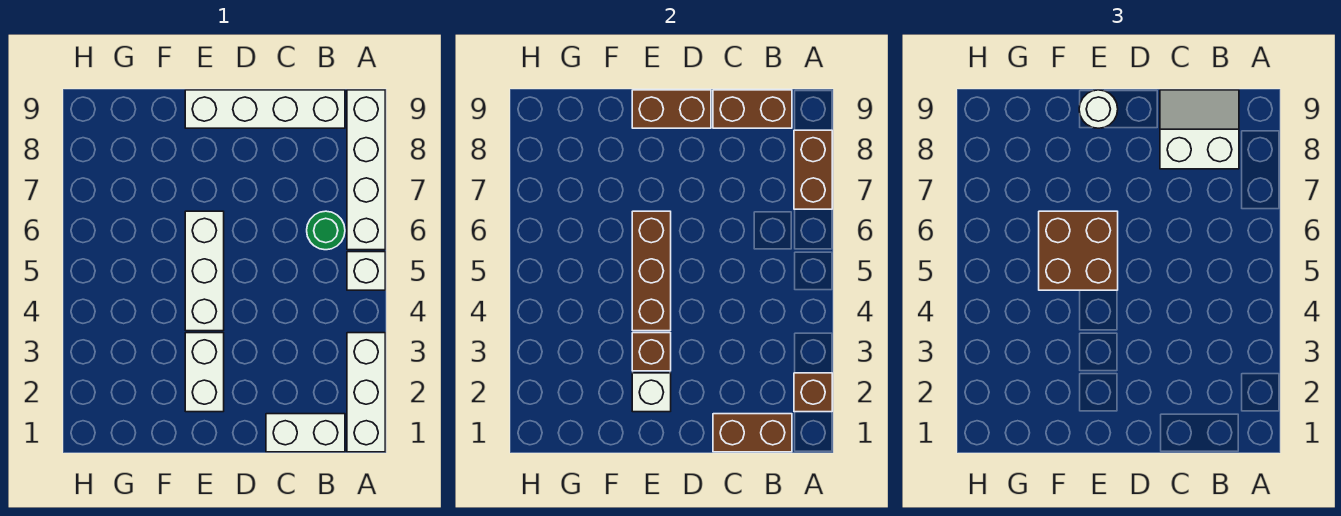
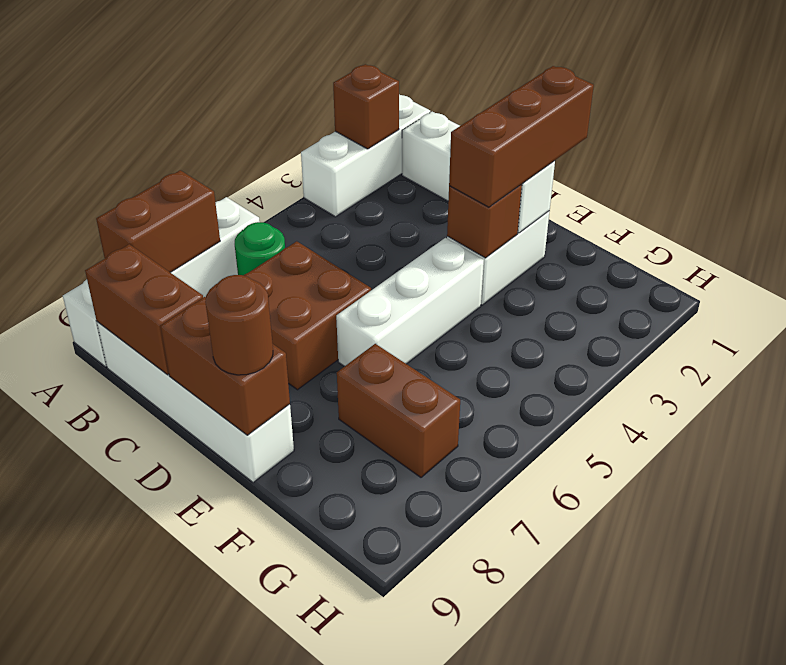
white 1x1 brick [347,252,385,290] -> none
brown 1x2 brick [713,414,792,452] -> brown 1x2 brick moved to [337,344,460,477]
white 2x2 slope [1160,90,1239,169] -> none
brown 1x3 brick [632,211,671,331] -> brown 1x3 brick moved to [449,66,594,207]
brown 2x2 brick [1039,211,1118,290] -> brown 2x2 brick moved to [243,241,371,390]
white 1x1 round brick [1079,90,1118,128] -> brown 1x1 round brick [205,275,273,375]

